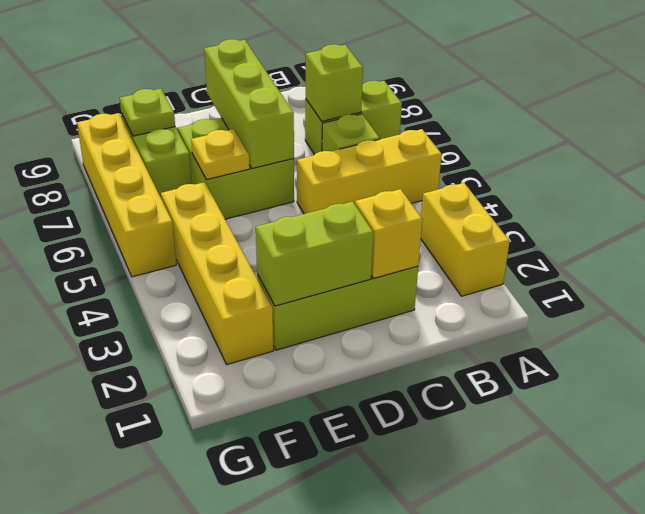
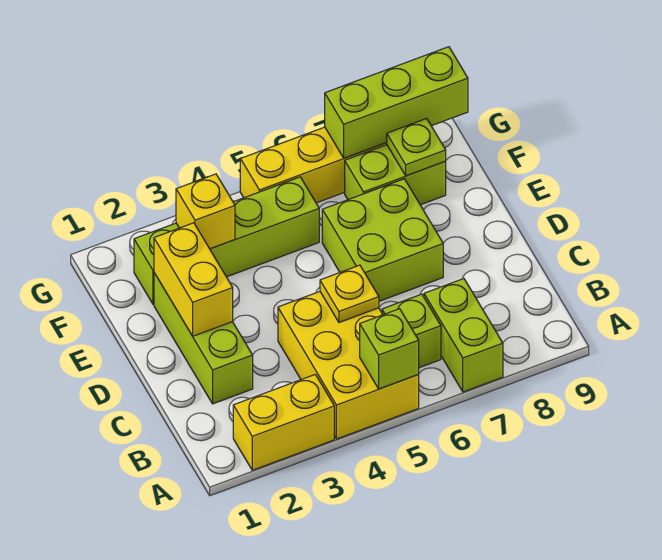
yellow 1x3 brick [297,129,442,214] -> yellow 2x3 brick [278,292,419,439]
lime 1x1 brick [306,44,363,121] -> lime 1x1 brick moved to [360,309,419,389]
yellow 1x1 brick [355,189,423,278] -> yellow 1x1 brick moved to [176,174,235,249]
lime 1x2 brick [256,201,373,306] -> yellow 1x2 brick [154,223,233,336]
lime 1x3 brick [204,39,294,168] -> lime 1x3 brick moved to [325,47,468,158]
yellow 1x1 plate [191,129,250,180] -> yellow 1x1 plate moved to [320,265,379,322]
yellow 1x4 brick [161,182,273,364] -> lime 1x4 brick [134,177,319,304]

